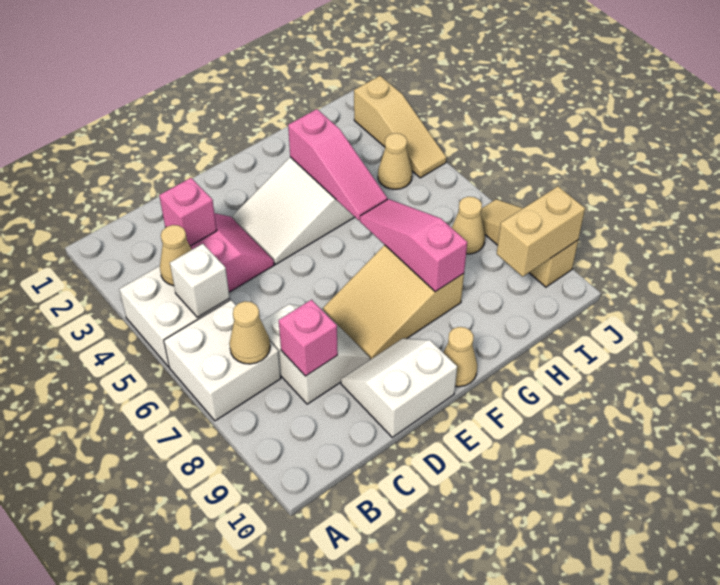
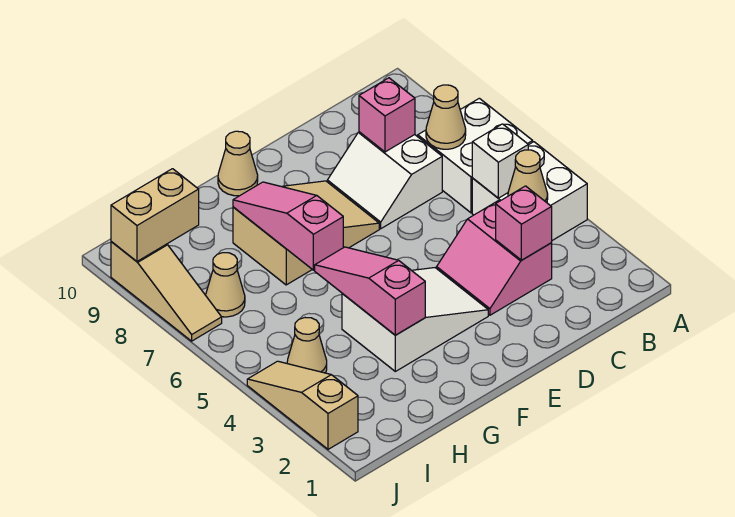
white 2x2 slope [341,338,457,437] -> none
pink 1x3 slope [360,199,467,292] -> pink 1x3 slope turned to [233,182,343,270]

